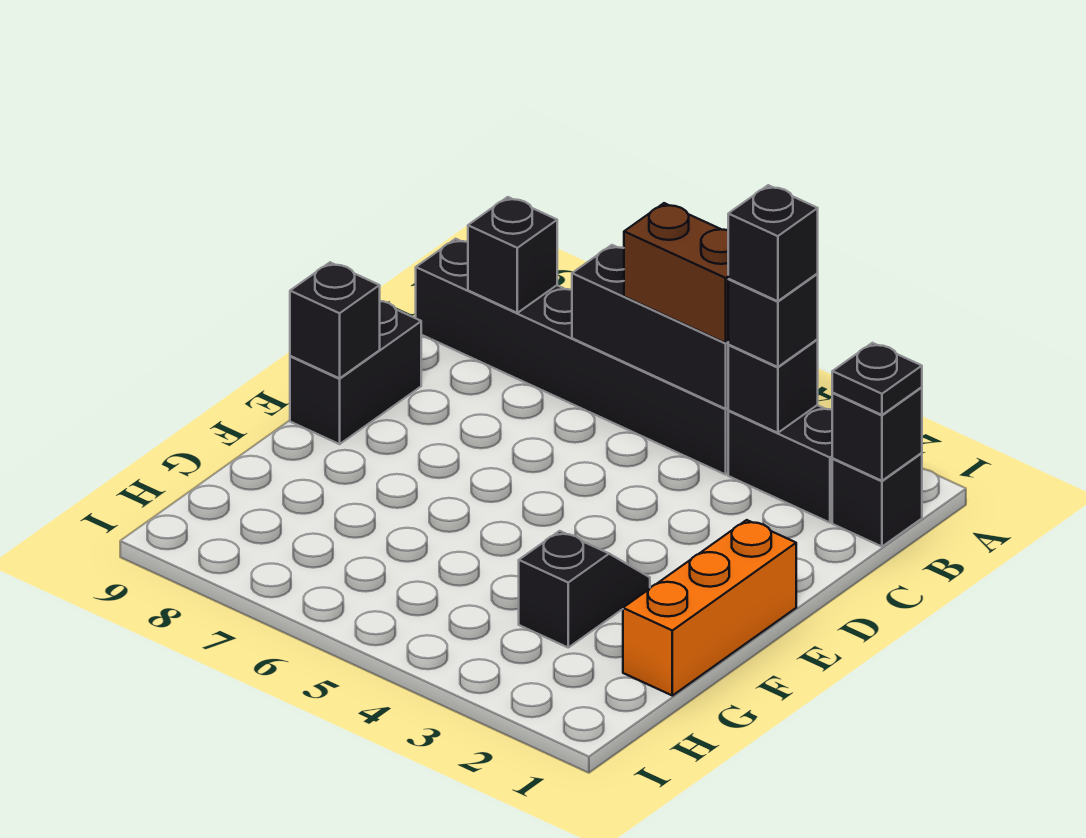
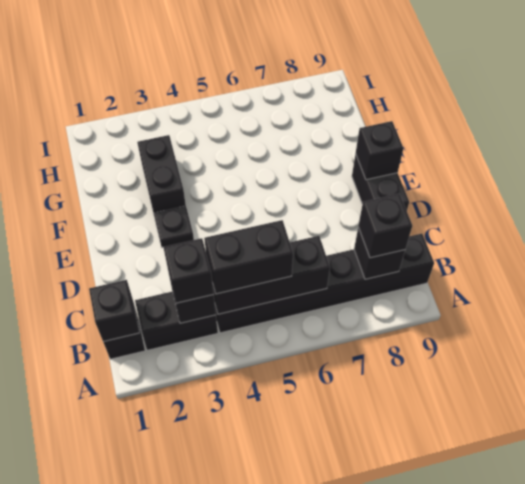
black 1x1 plate [832,343,922,415] -> black 1x1 plate moved to [154,206,194,247]
black 1x1 brick [728,185,818,301] -> black 1x1 brick moved to [358,194,412,258]
brown 1x2 brick [624,203,728,343] -> black 1x2 brick [204,220,293,294]
orange 1x3 brick [623,520,796,696] -> none
black 1x2 slope [519,531,650,647] -> black 1x2 brick [137,135,186,213]

